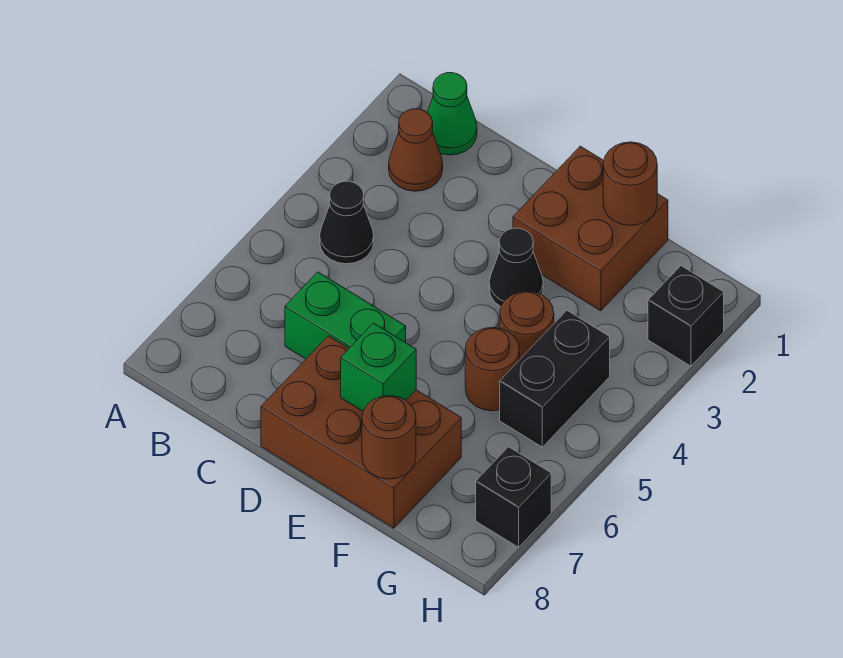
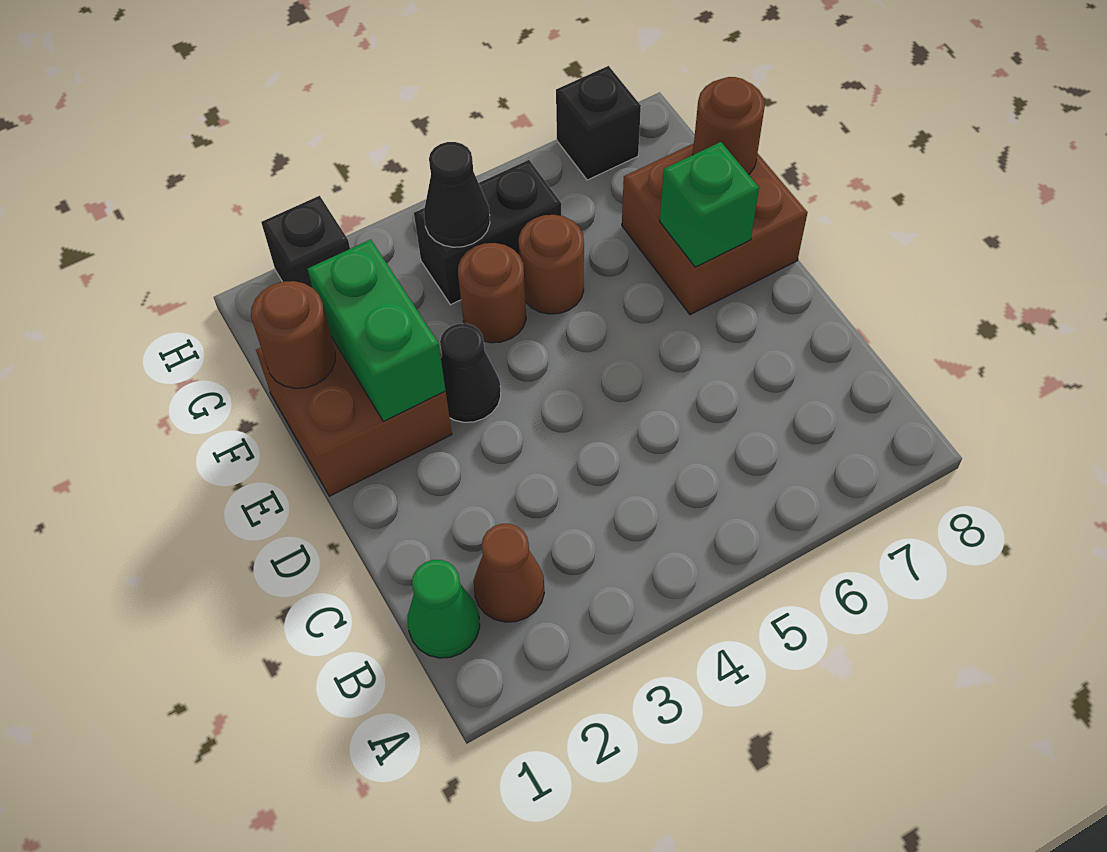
black 1x1 cone [320,181,374,264] -> black 1x1 cone moved to [424,142,490,247]
green 1x2 brick [285,272,406,359] -> green 1x2 brick moved to [308,240,446,422]
brown 2x3 brick [261,336,461,528] -> brown 2x2 brick [622,143,808,315]

